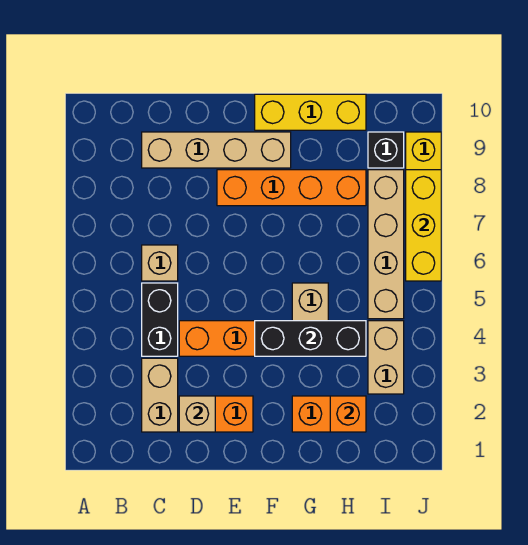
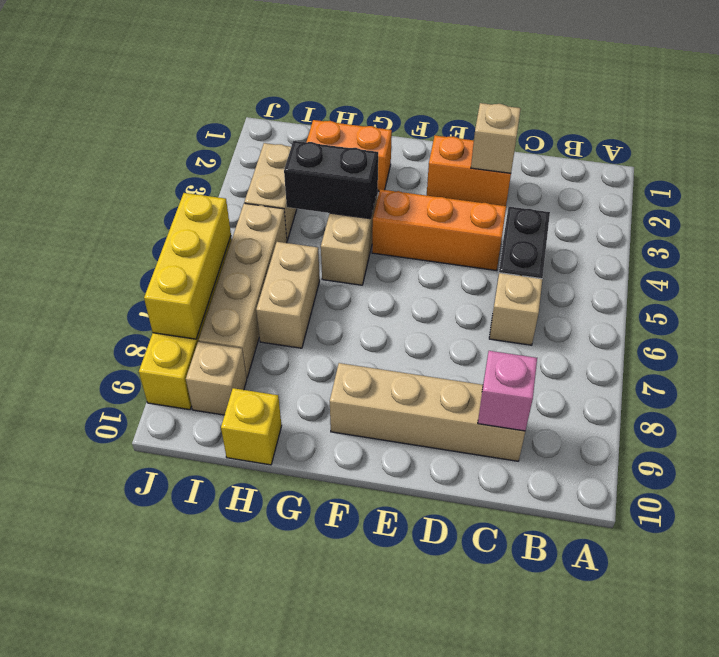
tan 1x2 brick [142,358,178,432] -> tan 1x2 brick moved to [256,242,320,348]
none -> pink 1x1 brick [478,351,537,431]
orange 1x4 brick [217,170,366,206] -> none
black 1x3 brick [255,321,366,356] -> black 1x2 brick [284,141,378,219]
yellow 1x3 brick [255,94,366,130] -> yellow 1x1 brick [221,388,282,465]
orange 1x1 brick [330,396,366,432] -> none
black 1x1 brick [368,132,404,168] -> tan 1x1 brick [186,342,247,415]

